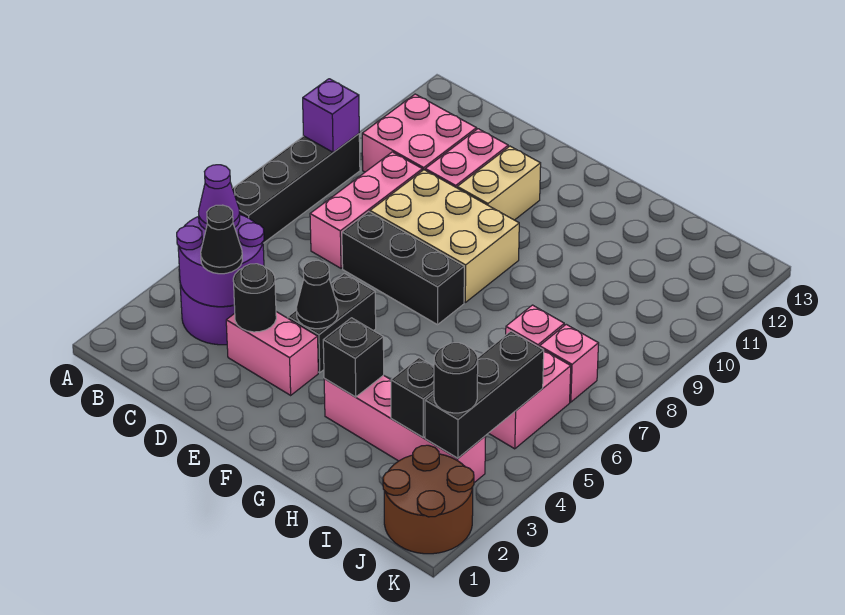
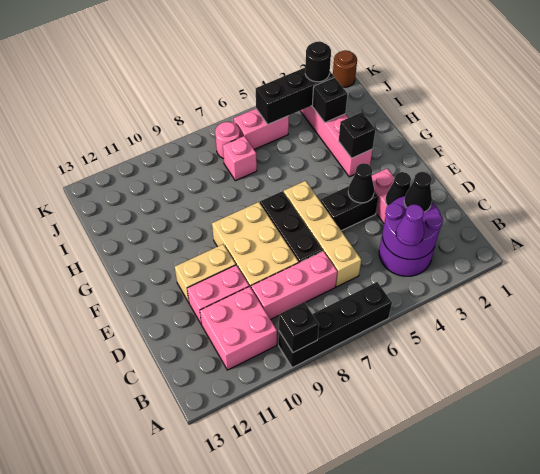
purple 1x1 brick [303,79,359,152] -> black 1x1 brick [279,302,319,352]
none -> tan 1x4 brick [284,181,361,287]
black 1x1 round brick [233,264,276,332] -> black 1x1 cone [385,172,411,206]
brown 2x2 round brick [383,445,474,554] -> brown 1x1 round brick [333,50,357,87]
pink 1x1 brick [540,324,599,402] -> pink 1x1 round brick [215,122,240,159]

